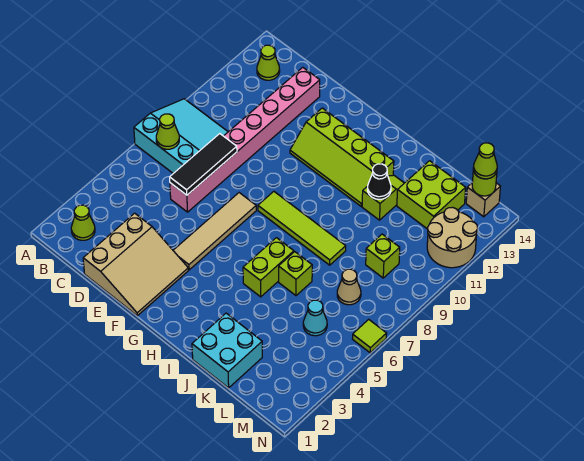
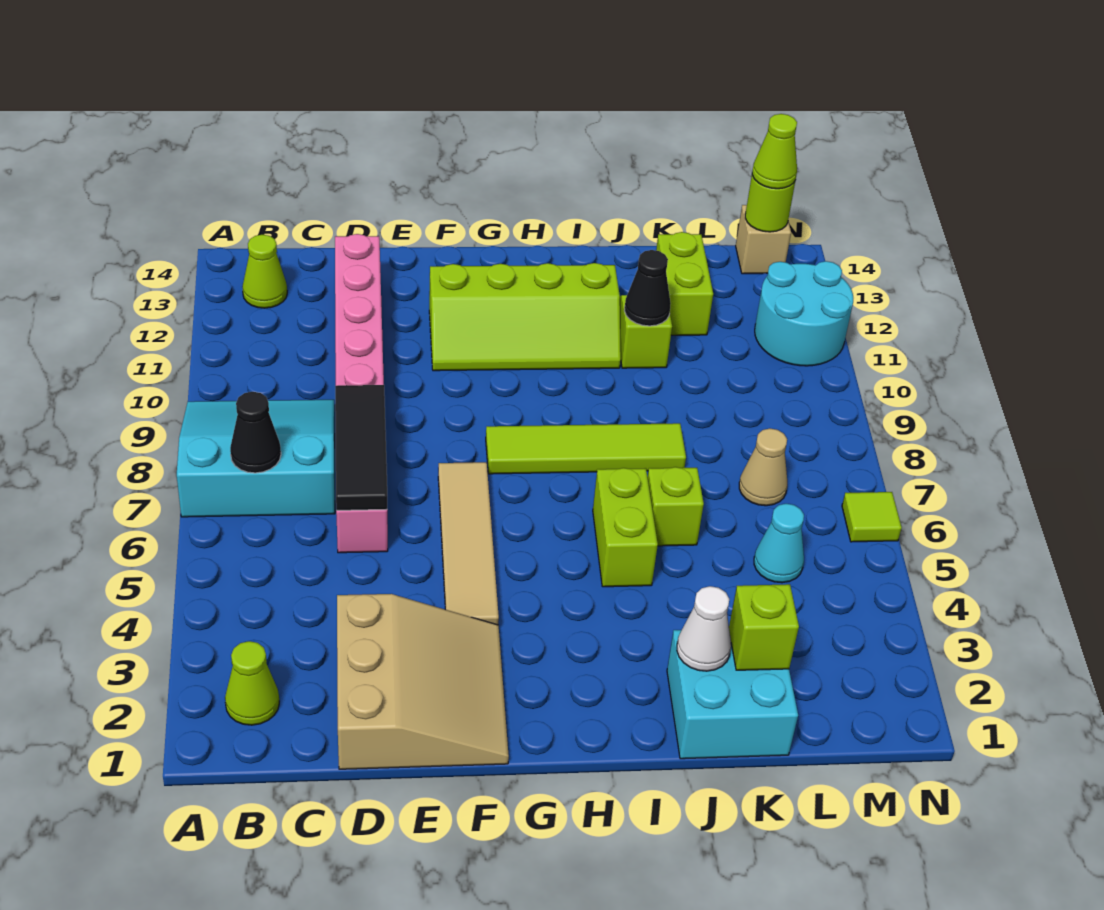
lime 1x1 cone [156,114,179,149] -> black 1x1 cone [230,392,281,473]
none -> white 1x1 cone [677,586,731,671]
lime 2x2 brick [397,161,466,229] -> lime 1x2 brick [656,232,713,335]
lime 1x1 brick [366,234,400,278] -> lime 1x1 brick moved to [729,584,799,670]
tan 2x2 round brick [427,207,478,268] -> cyan 2x2 round brick [755,261,853,366]

